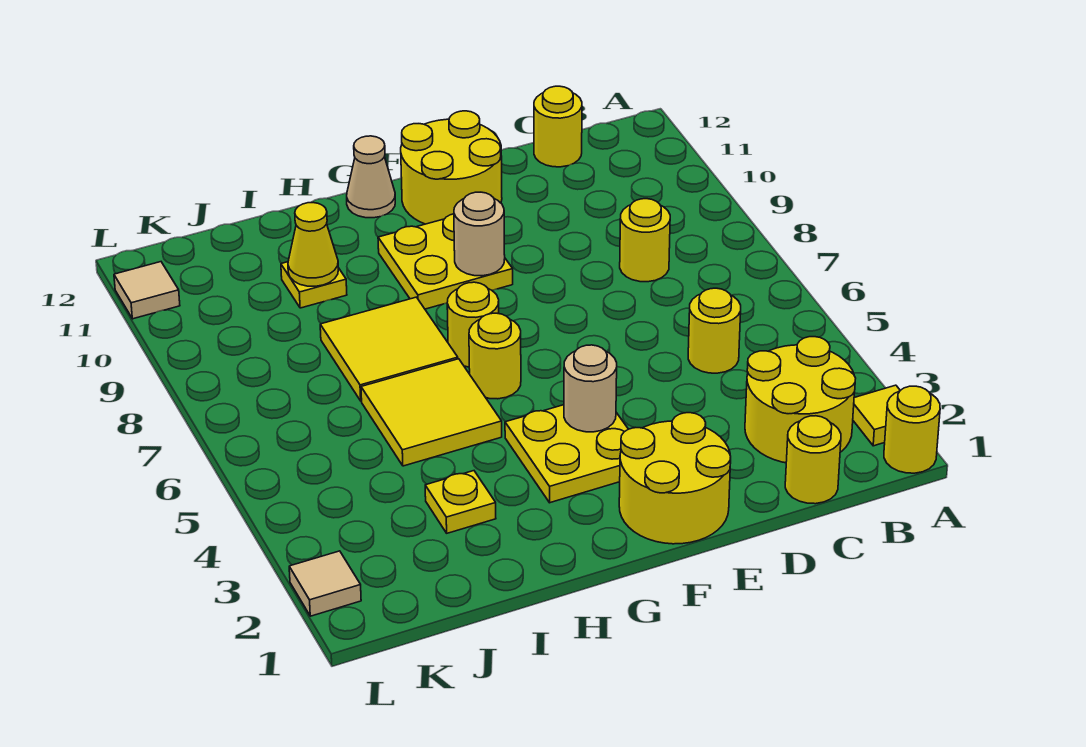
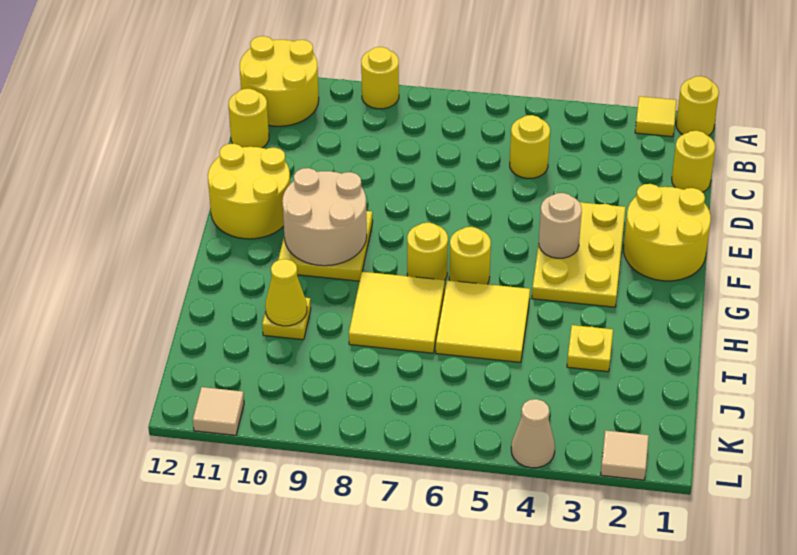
yellow 2x2 round brick [745,337,856,463] -> yellow 2x2 round brick moved to [240,36,319,126]
yellow 1x1 round brick [620,199,670,282] -> yellow 1x1 round brick moved to [361,47,399,109]
yellow 2x2 plate [505,405,628,503] -> yellow 2x3 plate [532,202,626,307]
tan 1x1 round brick [454,192,505,276] -> tan 2x2 round brick [282,168,367,266]
tan 1x1 cone [347,136,395,218] -> tan 1x1 cone moved to [511,399,555,468]

